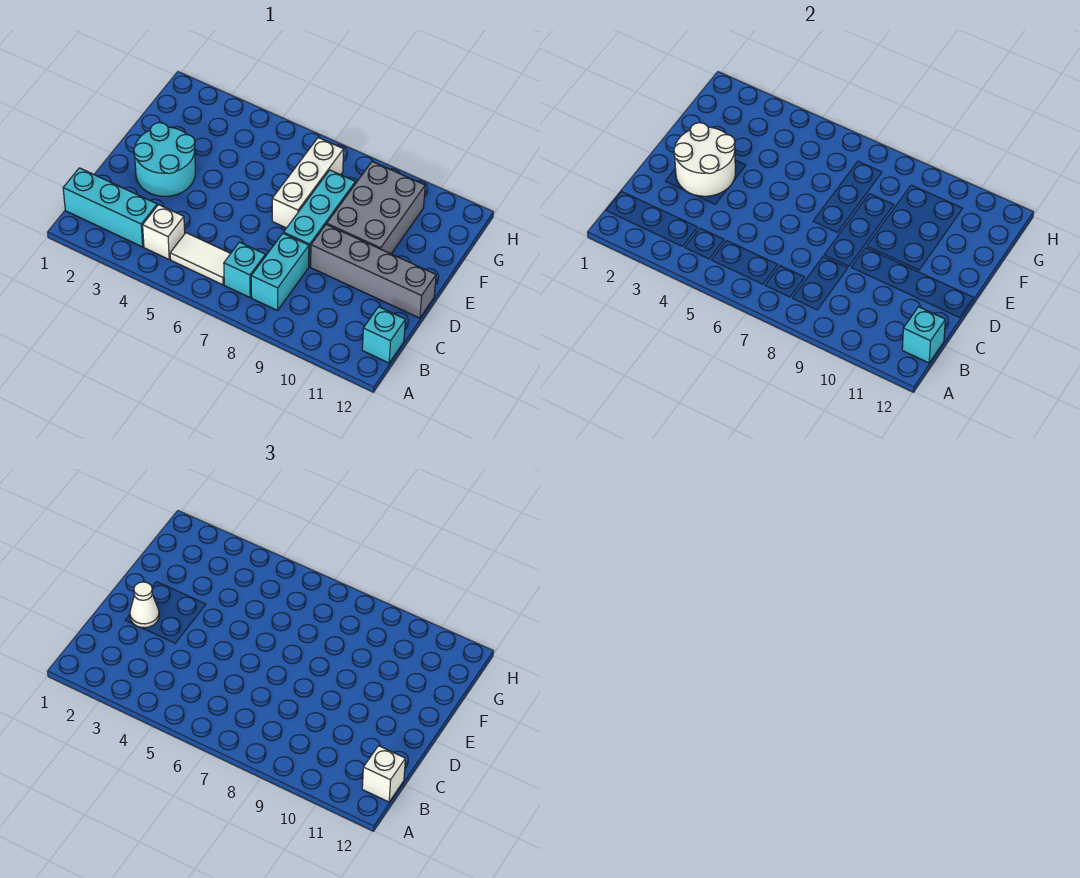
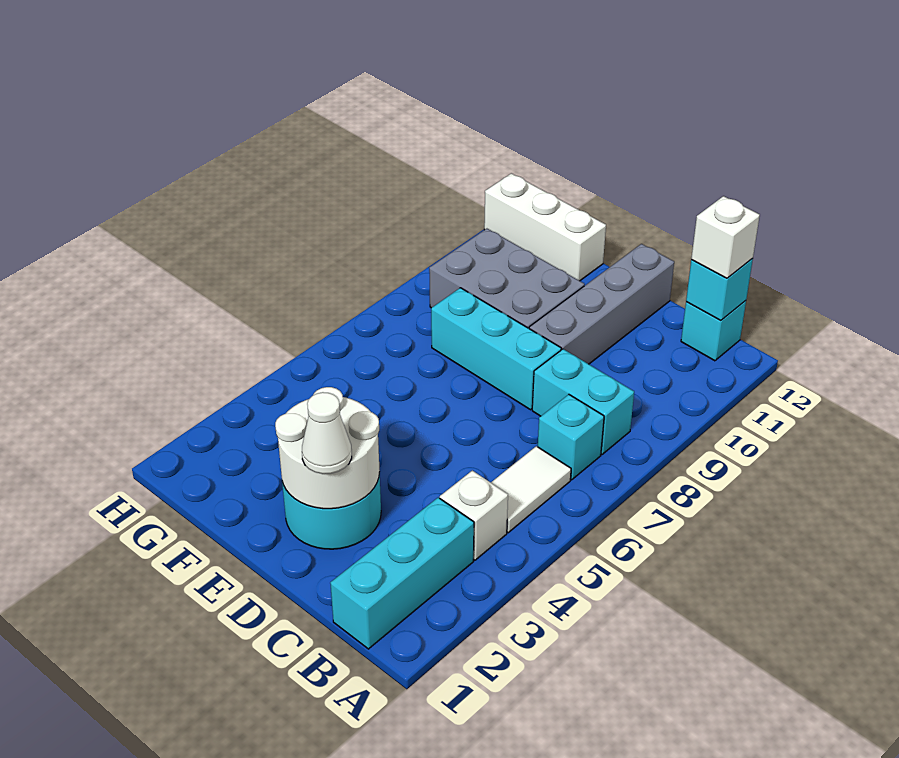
white 1x3 brick [272,138,344,228] -> white 1x3 brick moved to [484,173,606,281]

